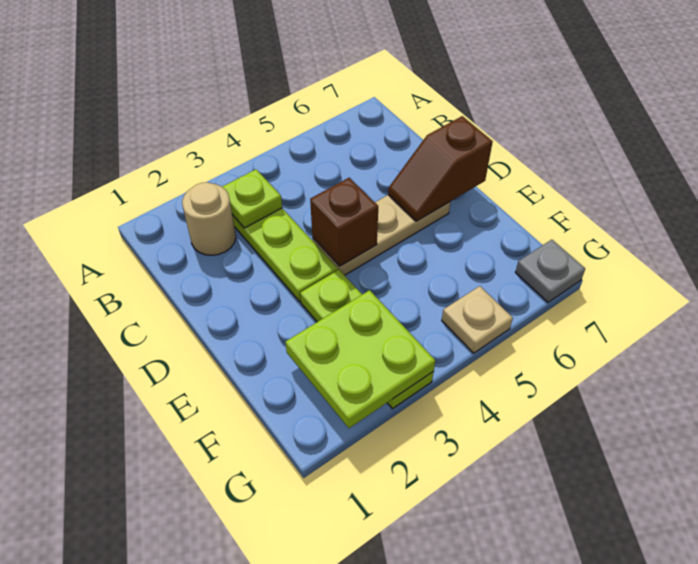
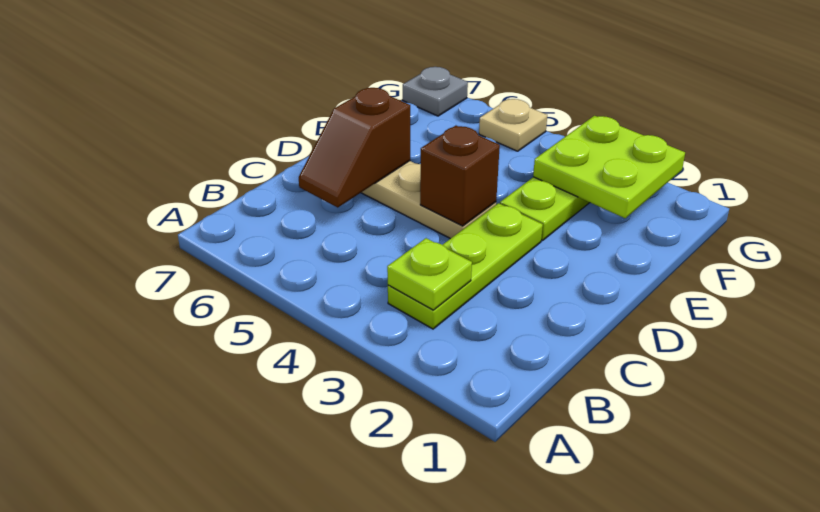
tan 1x1 round brick [182,182,236,255] -> none
brown 1x2 slope [388,116,493,221] -> brown 1x2 slope turned to [299,88,410,207]

